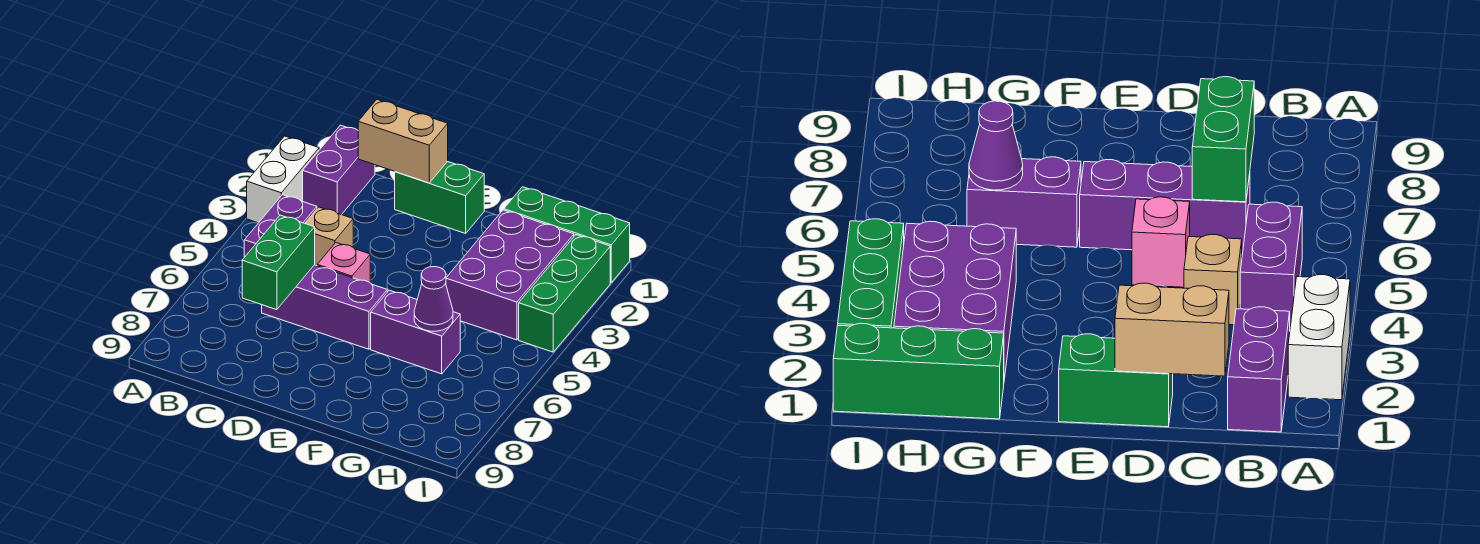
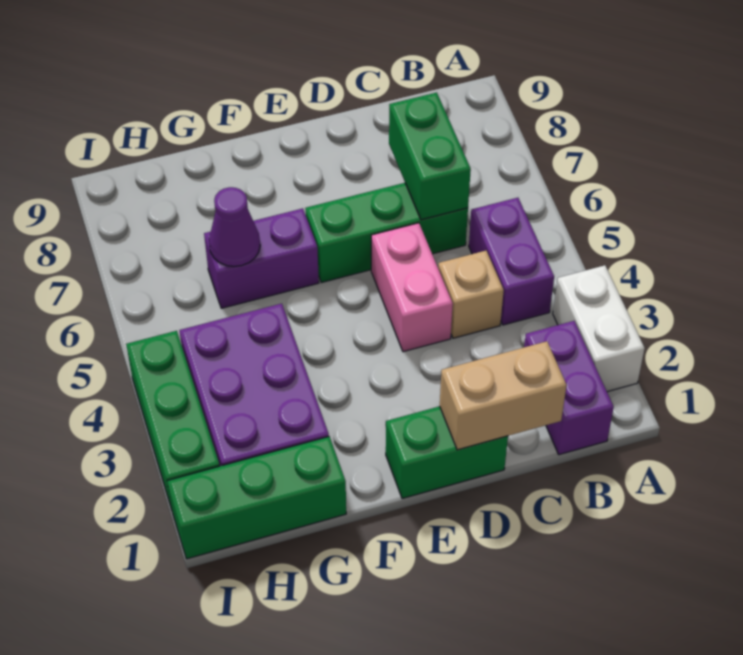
purple 1x3 brick [262,265,387,349] -> green 1x3 brick [305,183,468,283]
pink 1x1 brick [317,243,370,282] -> pink 1x2 brick [371,223,453,352]

